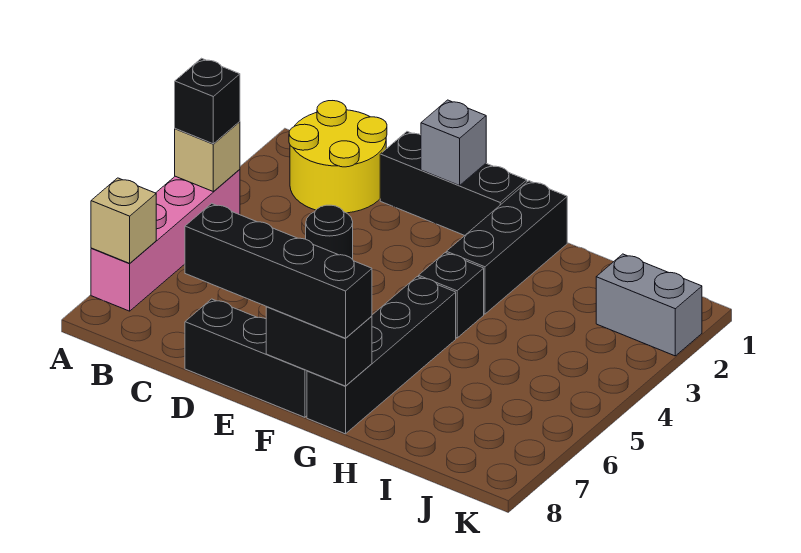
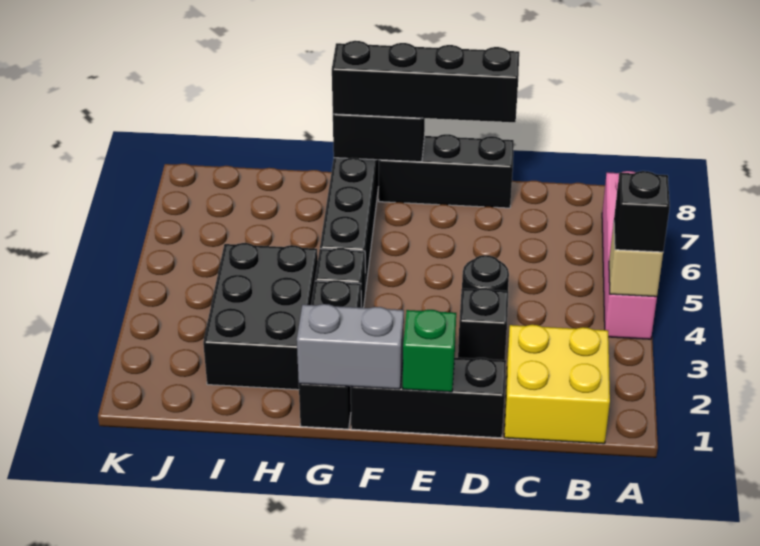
tan 1x1 brick [91,178,156,263] -> none
yellow 2x2 round brick [289,101,387,213] -> yellow 2x2 brick [504,325,610,444]
none -> black 1x1 brick [458,288,508,360]
grey 1x1 brick [421,100,486,186] -> green 1x1 brick [403,310,456,392]
none -> black 2x3 brick [203,243,318,390]
grey 1x2 brick [596,254,702,356] -> grey 1x2 brick moved to [297,304,404,389]

